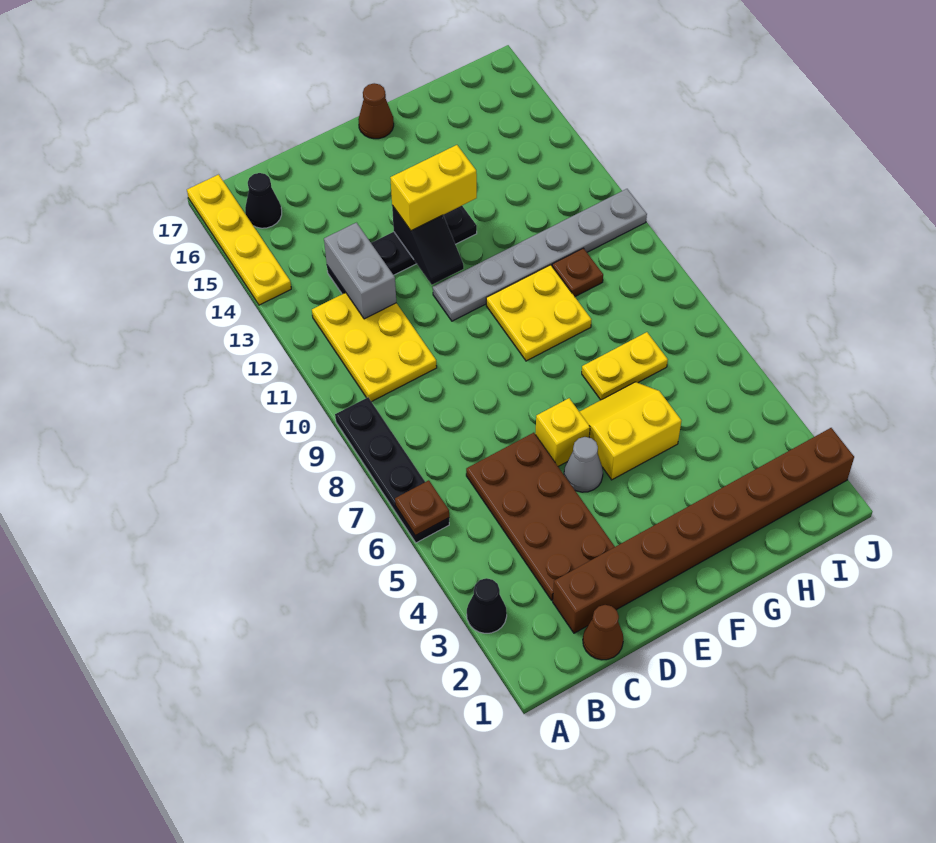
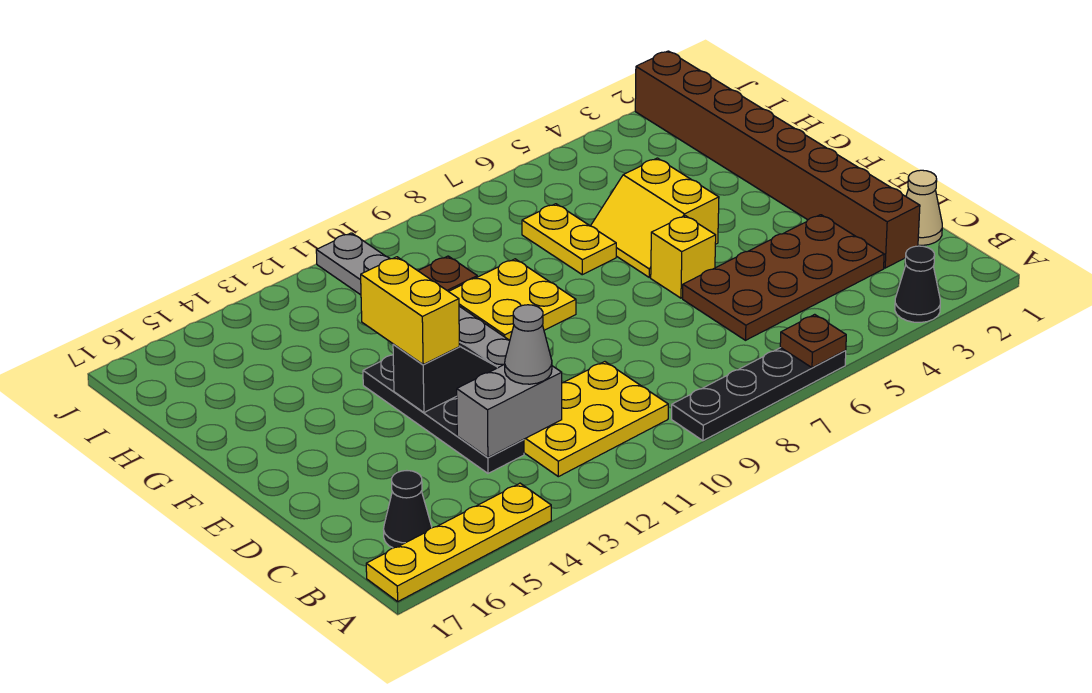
brown 1x1 cone [583,605,623,660] -> tan 1x1 cone [906,170,942,245]
grey 1x1 cone [564,437,603,492] -> grey 1x1 cone moved to [505,305,552,384]
brown 1x1 cone [358,83,394,139] -> none

